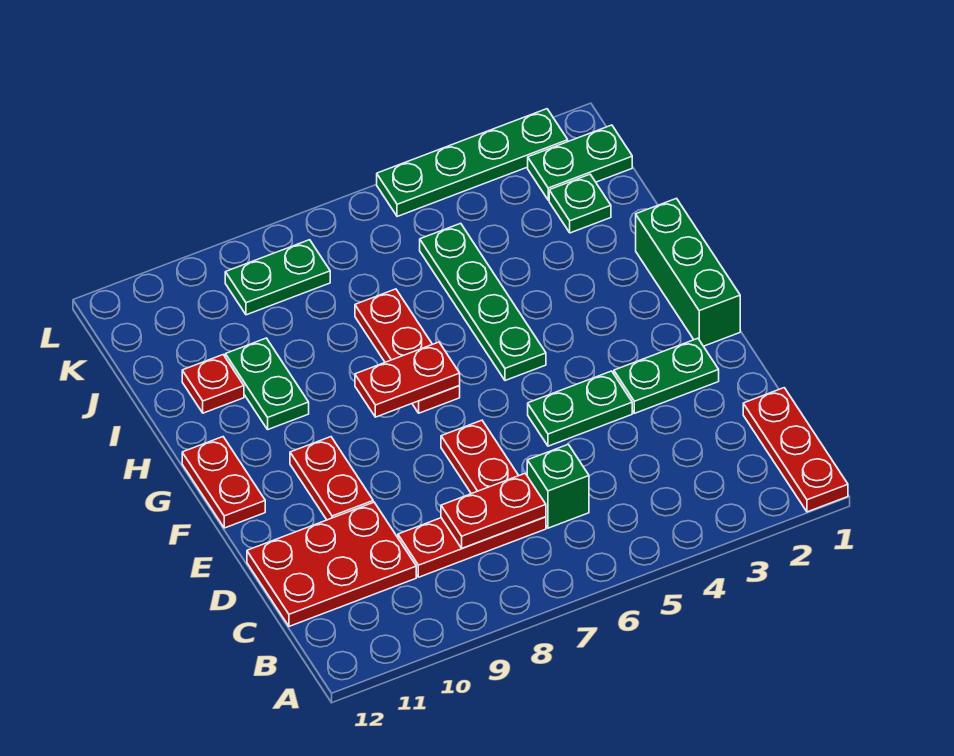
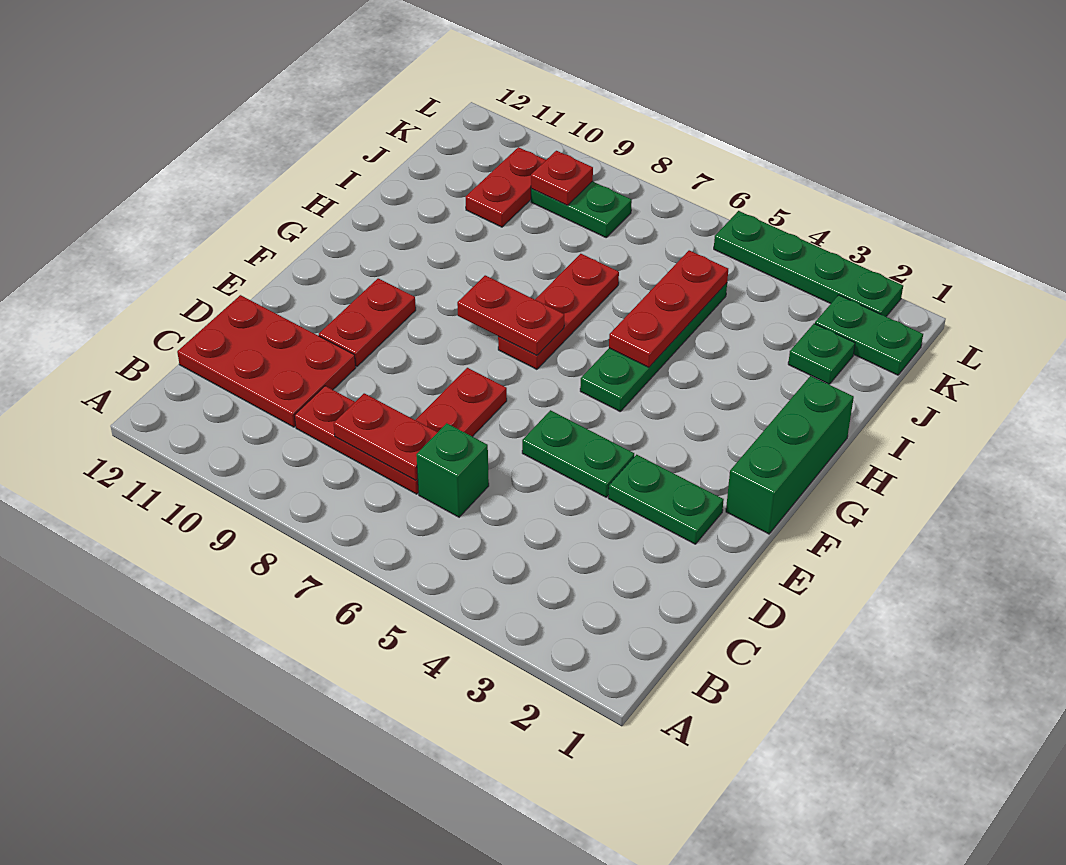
red 1x3 plate [743,388,848,512] -> red 1x3 plate moved to [609,250,728,367]
red 1x2 plate [182,437,265,528] -> red 1x2 plate moved to [465,147,546,227]
green 1x2 plate [225,338,309,429] -> none
red 1x1 plate [182,355,244,413] -> red 1x1 plate moved to [531,151,593,205]

